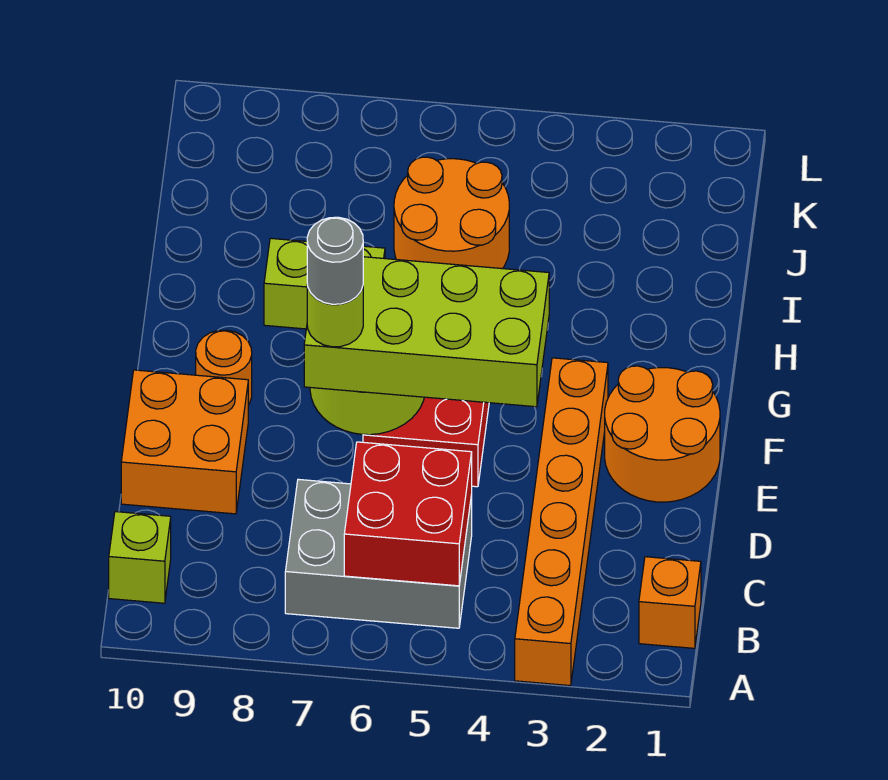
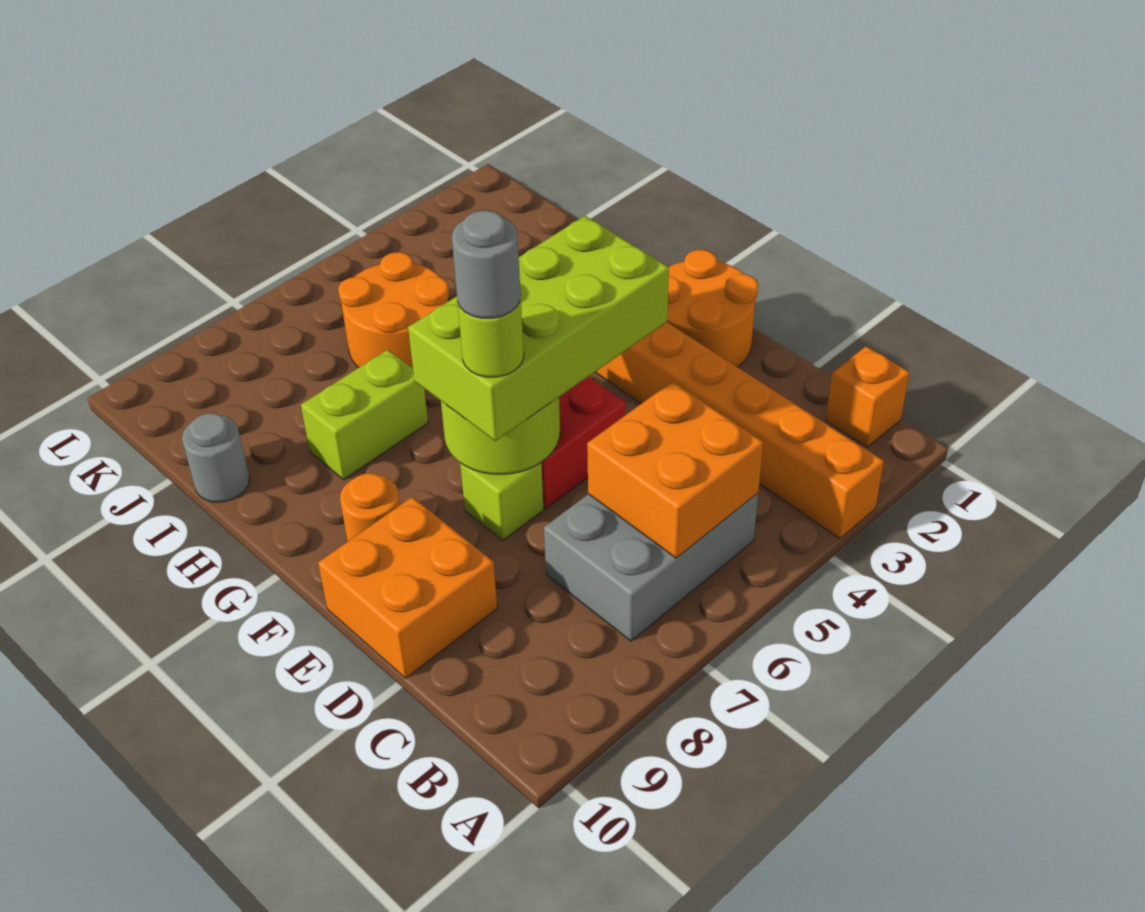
red 2x2 brick [344,442,472,586] -> orange 2x2 brick [587,382,763,558]
lime 1x1 brick [109,512,171,603] -> lime 1x1 brick moved to [460,463,544,540]
none -> grey 1x1 round brick [182,413,250,502]

